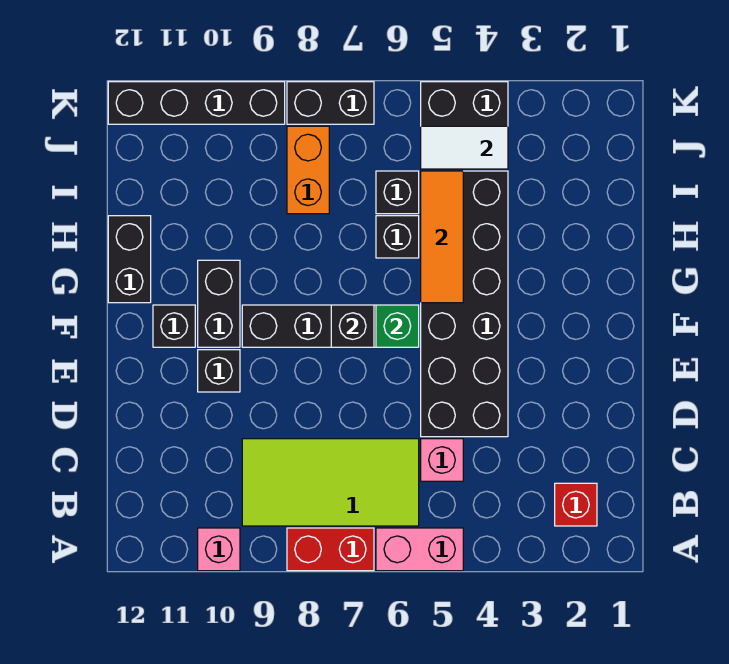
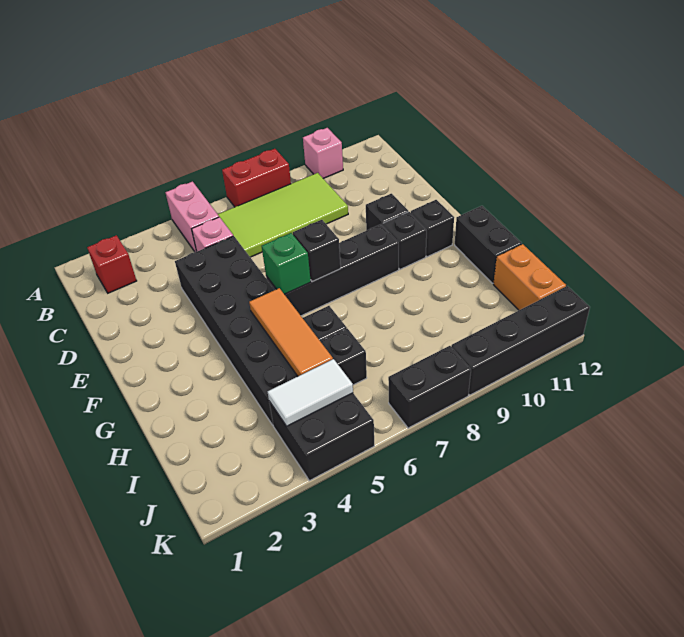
pink 1x2 brick [376,528,463,571] -> pink 1x2 brick turned to [165,182,219,252]
black 1x2 brick [198,260,240,347] -> black 1x1 brick [383,212,427,269]
orange 1x2 brick [287,126,329,214] -> orange 1x2 brick moved to [493,244,566,310]

